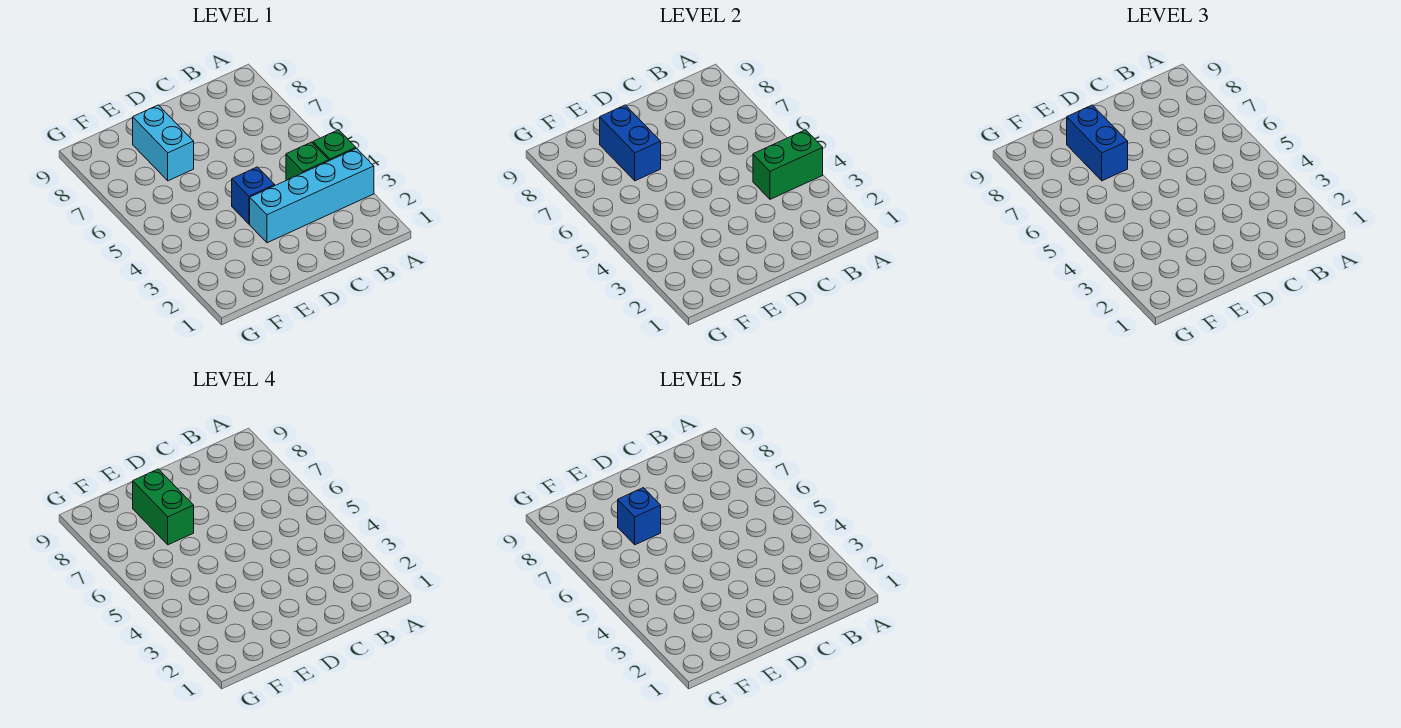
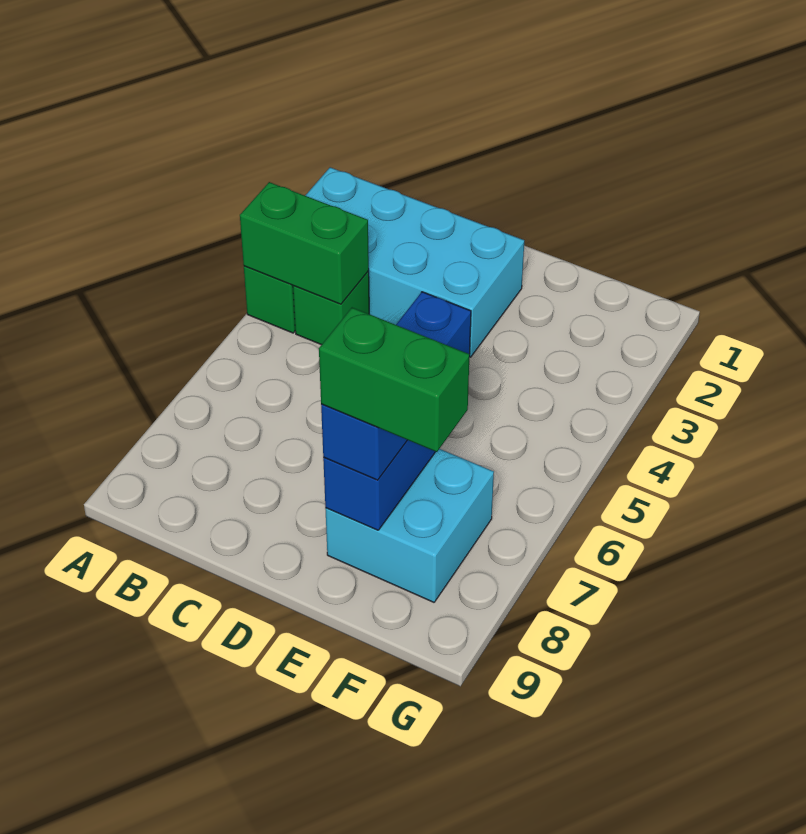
cyan 1x4 brick [250,148,374,243] -> cyan 2x4 brick [305,167,524,357]
cyan 1x2 brick [133,105,194,181] -> cyan 2x2 brick [325,449,494,602]
green 1x2 brick [133,469,194,545] -> green 1x2 brick turned to [319,308,470,452]
blue 1x1 brick [618,488,661,545] -> none

